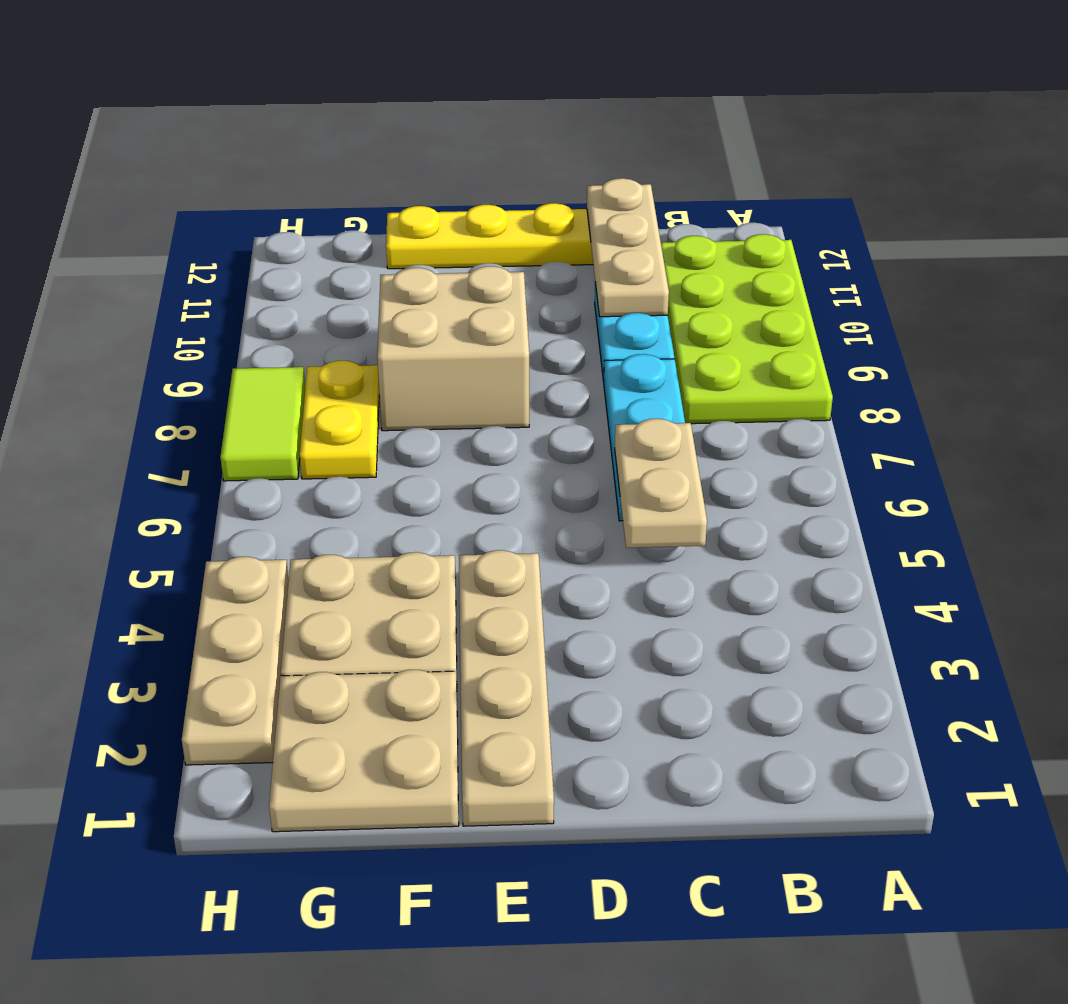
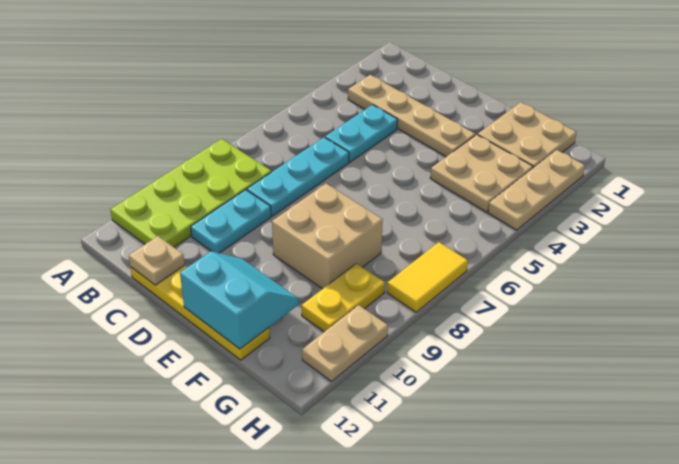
none -> cyan 1x2 plate [325,105,398,162]
tan 1x2 plate [615,419,707,548] -> tan 1x2 plate moved to [302,305,388,382]
tan 1x3 plate [587,178,669,317] -> tan 1x1 plate [129,236,185,285]
tan 1x4 plate [459,550,554,826] -> tan 1x4 plate turned to [348,75,475,157]
none -> cyan 2x2 slope [180,251,299,349]
yellow 1x2 plate [300,361,379,479] -> yellow 1x2 plate moved to [302,264,385,332]
lime 1x2 tile [220,367,305,481] -> yellow 1x2 tile [387,242,468,312]

